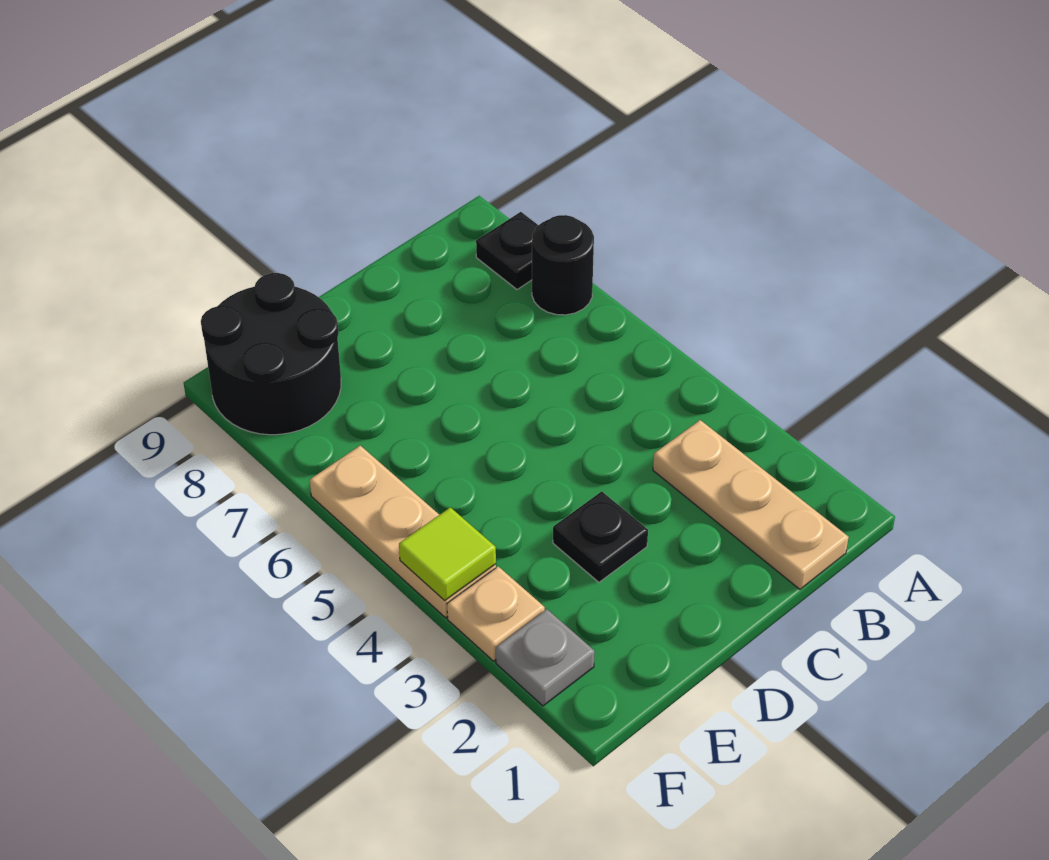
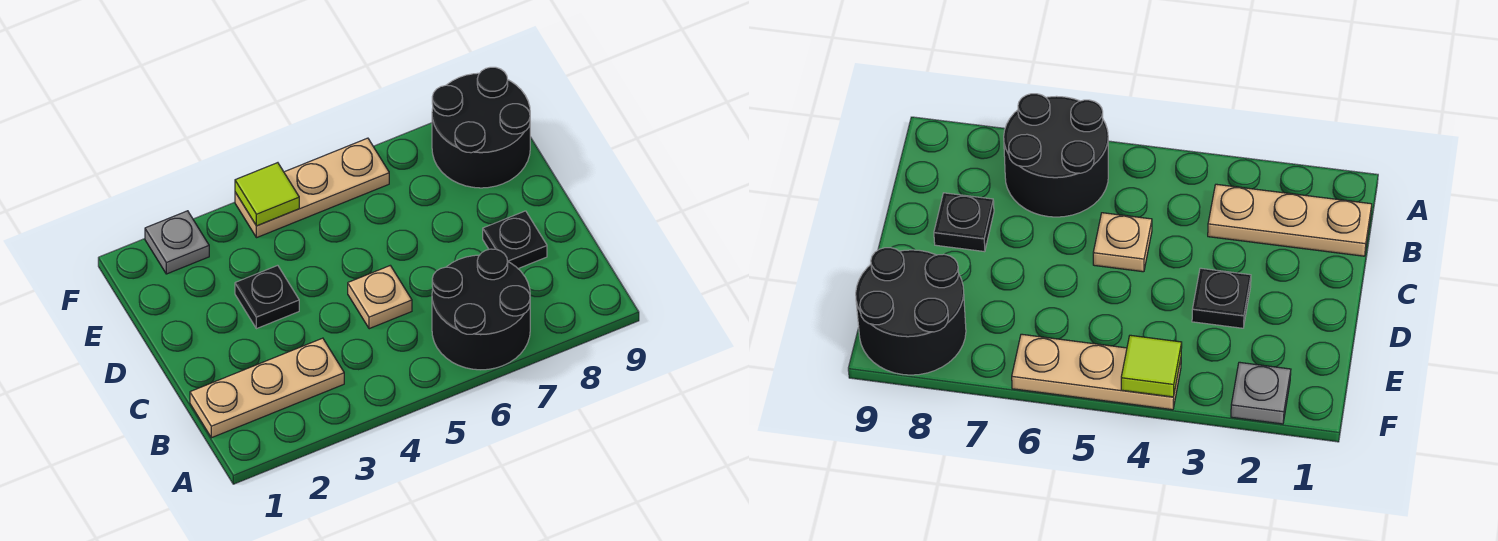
black 1x1 round brick [532,215,594,315] -> black 2x2 round brick [432,249,530,370]
black 1x1 plate [476,212,539,290] -> black 1x1 plate moved to [483,211,547,269]
tan 1x1 plate [447,566,545,661] -> tan 1x1 plate moved to [348,266,412,329]

